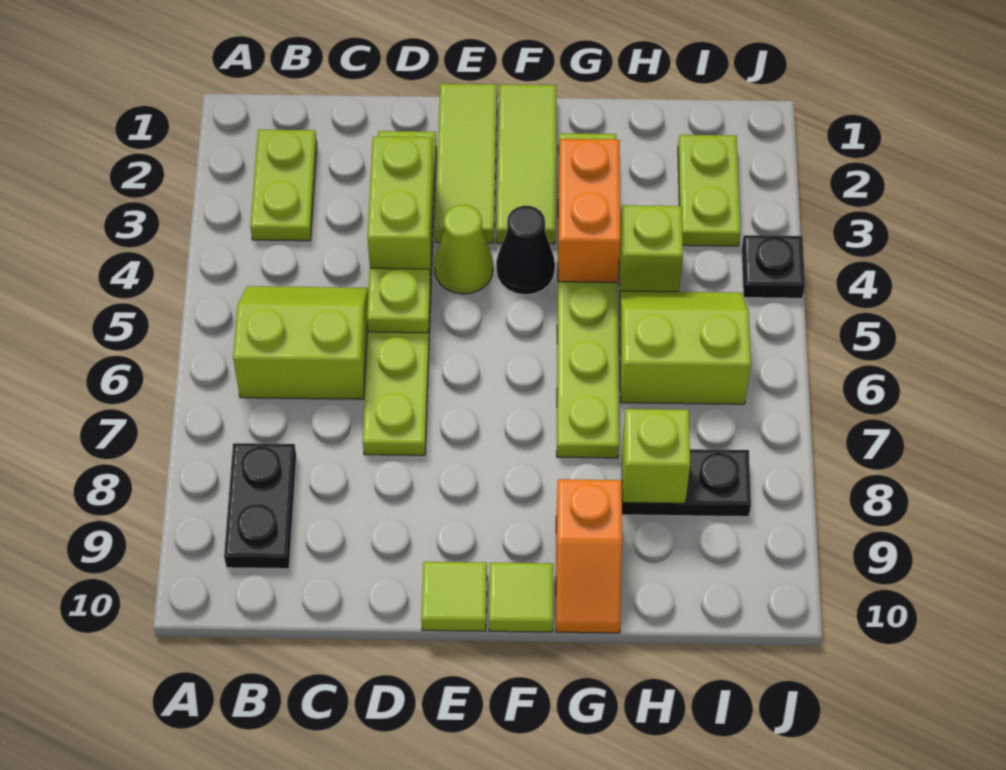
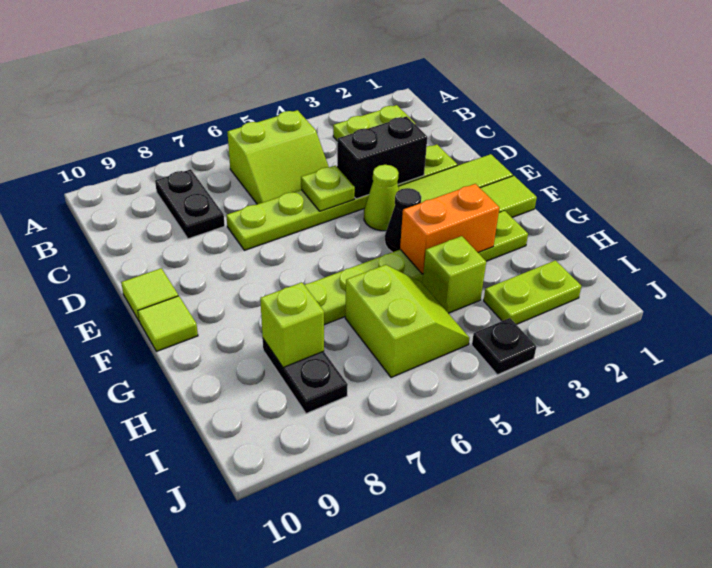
lime 2x2 slope [233,286,369,399] -> lime 2x2 slope turned to [228,110,329,204]
black 1x2 plate [224,443,296,569] -> black 1x2 plate turned to [155,169,225,239]
lime 1x2 brick [368,137,434,274] -> black 1x2 brick [337,116,427,199]
orange 1x2 slope [556,479,622,633] -> none

